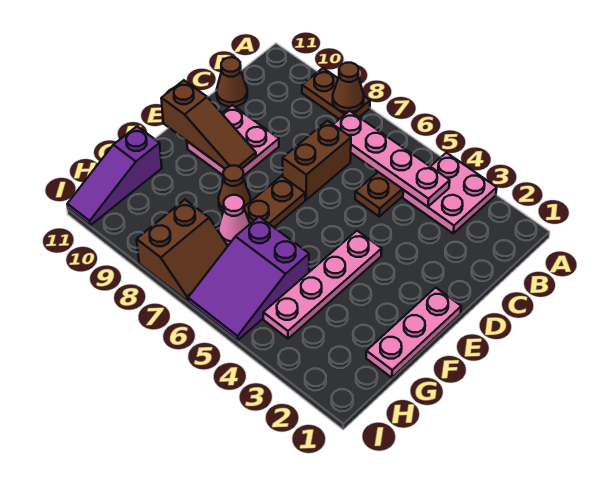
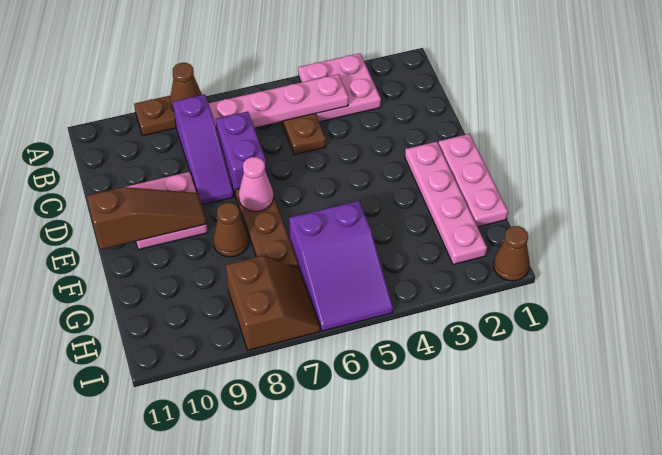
brown 1x2 brick [283,121,351,200] -> purple 1x2 brick [216,112,267,196]
brown 1x1 cone [217,57,247,107] -> brown 1x1 cone moved to [494,226,530,281]
pink 1x4 plate [263,231,382,339] -> pink 1x4 plate moved to [405,142,487,264]
pink 1x1 cone [219,195,250,245] -> pink 1x1 cone moved to [239,157,273,211]
purple 1x3 slope [67,126,162,225] -> purple 1x3 slope moved to [173,94,234,205]

